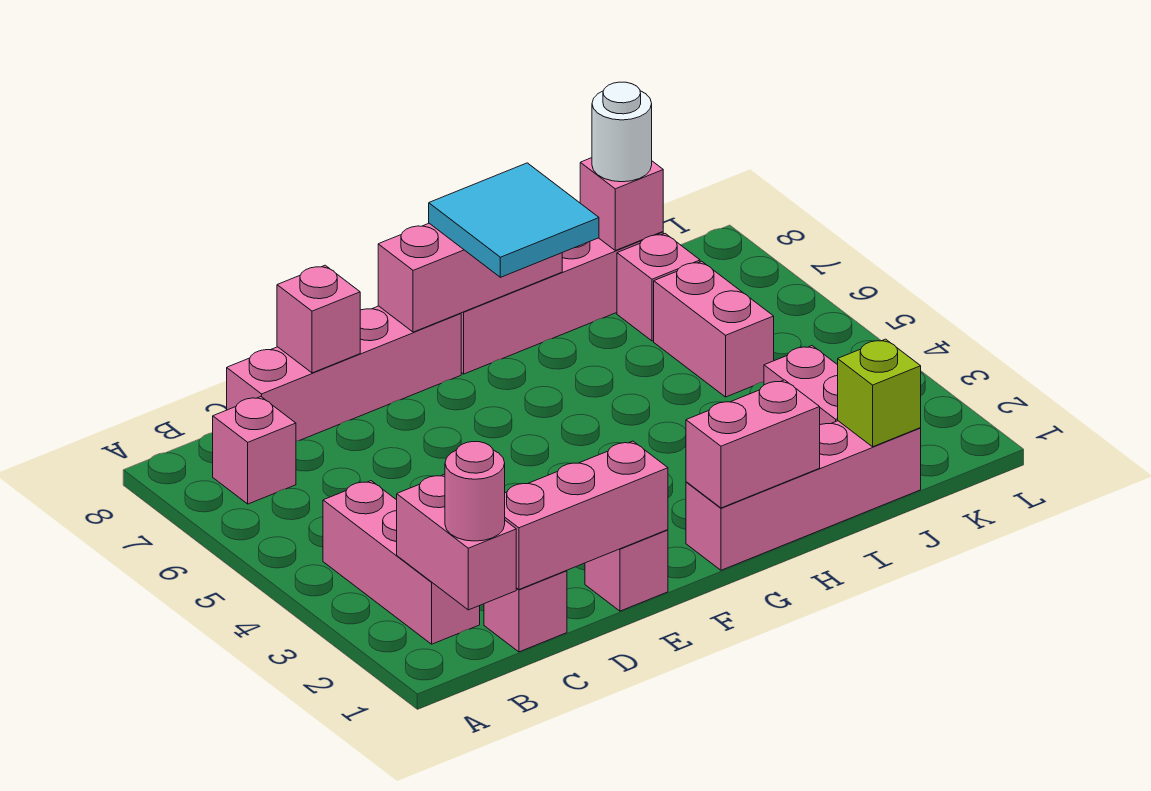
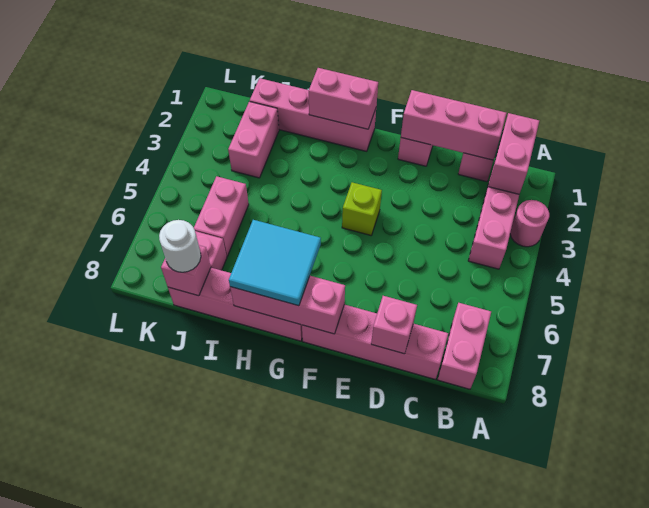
pink 1x1 round brick [445,442,505,541] -> pink 1x1 round brick moved to [510,200,549,247]
pink 1x1 brick [213,397,296,504] -> pink 1x2 brick [437,303,491,389]
lime 1x1 brick [838,339,921,447] -> lime 1x1 brick moved to [342,182,382,235]

